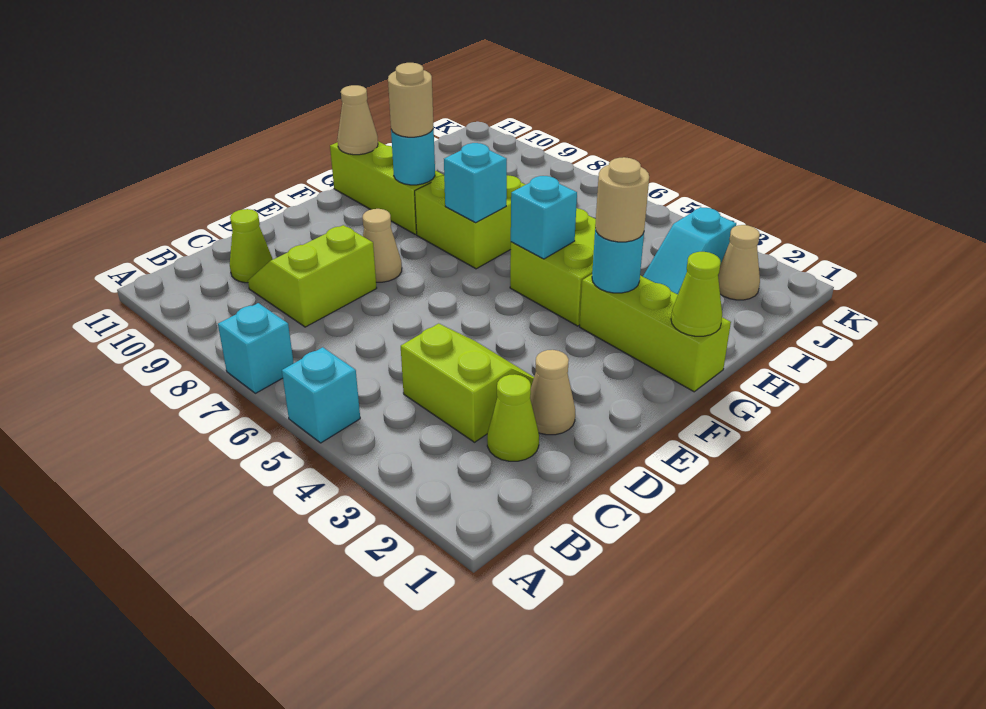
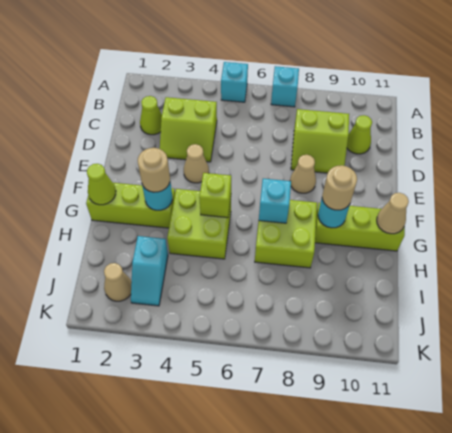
lime 2x2 slope [248,225,377,327] -> lime 2x2 slope turned to [291,109,349,173]
tan 1x1 cone [530,350,575,435] -> tan 1x1 cone moved to [184,144,209,183]
cyan 1x1 brick [511,176,577,259] -> lime 1x1 brick [199,173,231,218]
cyan 1x2 slope [643,207,736,294] -> cyan 1x2 slope turned to [131,236,168,306]

